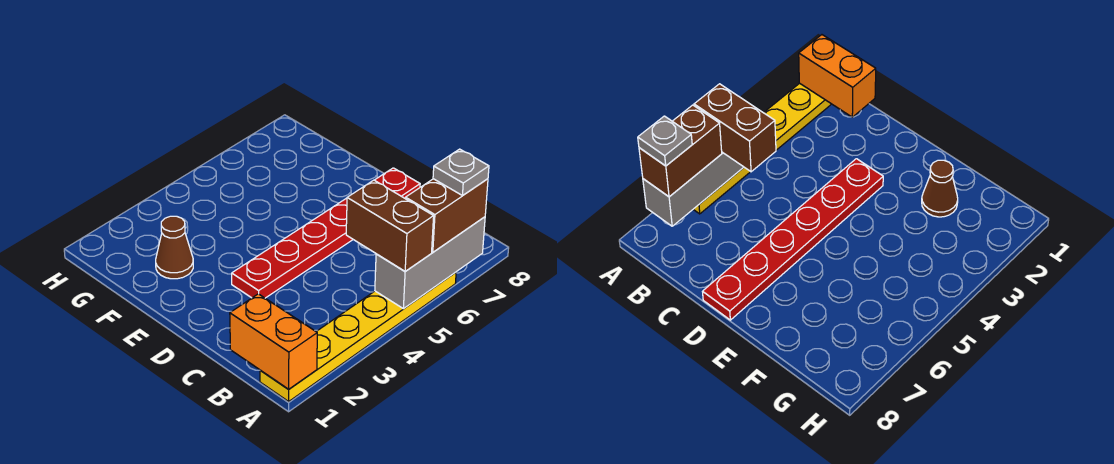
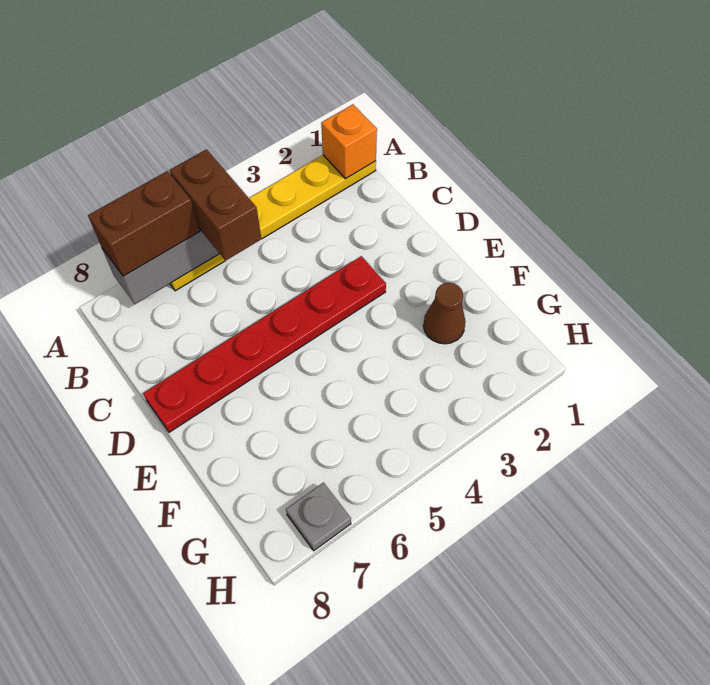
orange 1x2 brick [230,294,317,389] -> orange 1x1 brick [321,105,377,179]
grey 1x1 plate [433,149,489,196] -> grey 1x1 plate moved to [286,483,351,551]

